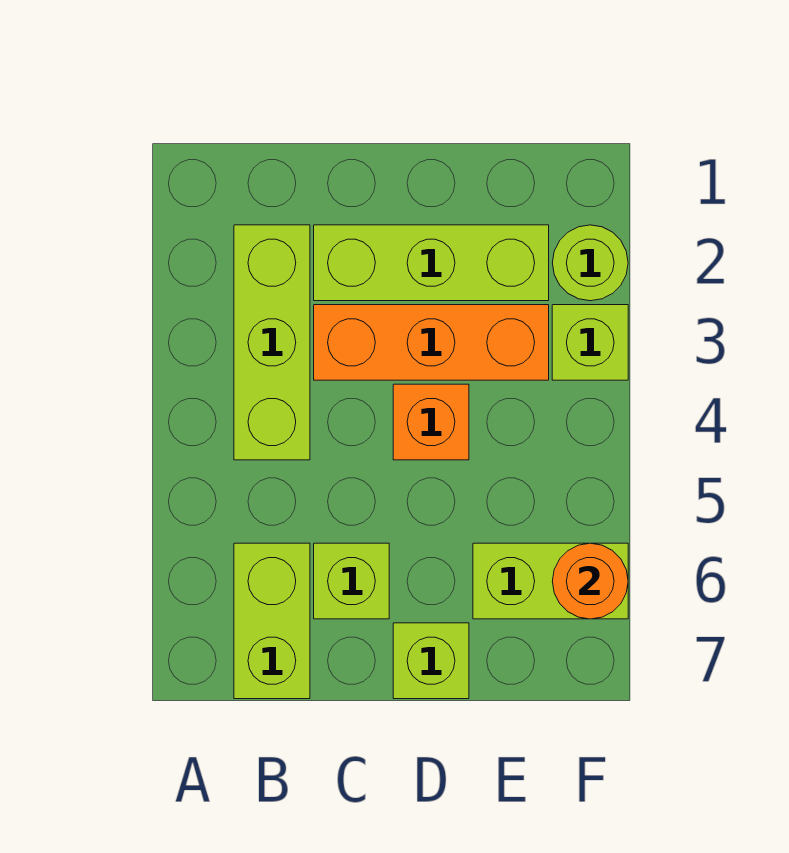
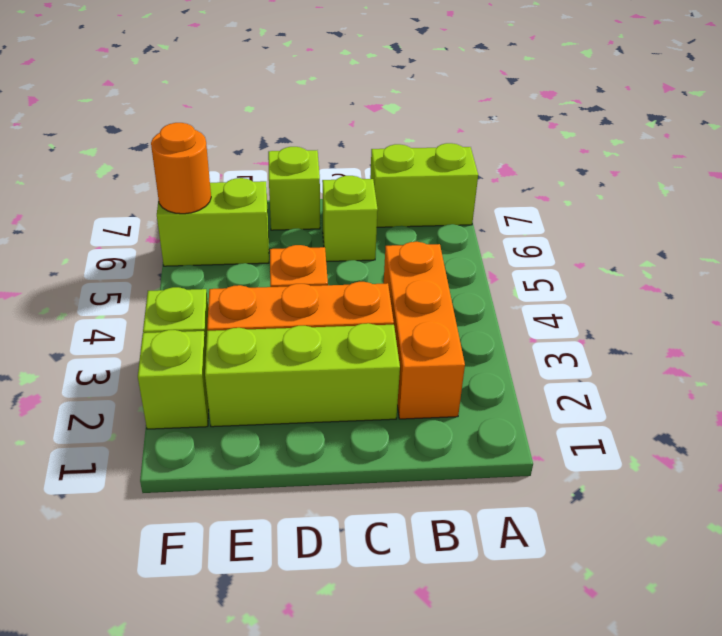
lime 1x3 brick [234,225,310,460] -> orange 1x3 brick [384,242,465,419]
lime 1x2 brick [234,543,310,699] -> lime 1x2 brick turned to [370,143,478,227]
lime 1x1 round brick [553,225,628,301] -> lime 1x1 brick [138,330,209,429]

